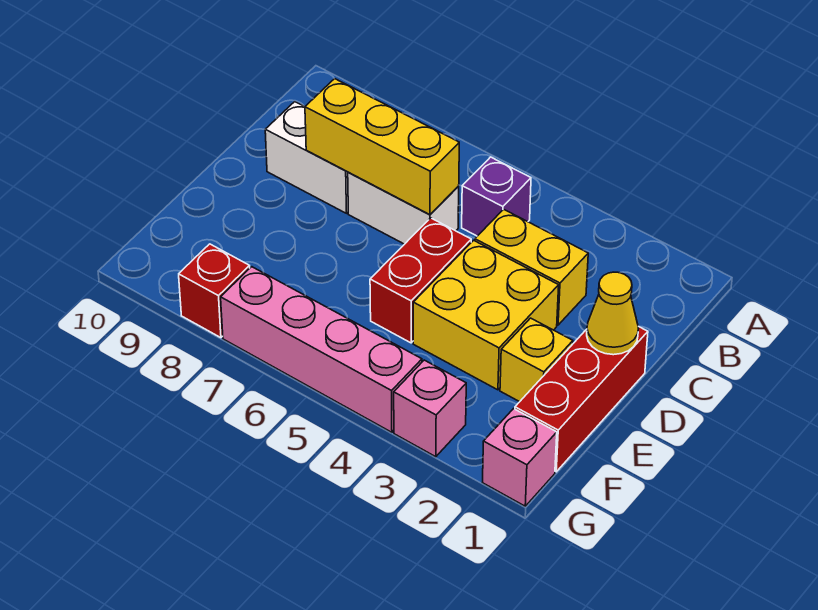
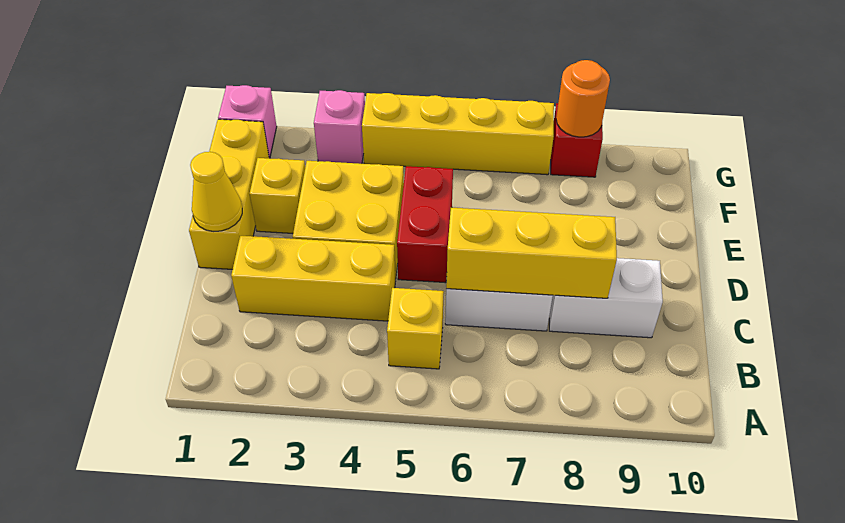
purple 1x1 brick [462,157,531,236] -> yellow 1x1 brick [387,288,444,369]
yellow 1x2 brick [475,209,588,325] -> yellow 1x3 brick [231,236,396,321]
red 1x3 brick [515,327,648,472] -> yellow 1x3 brick [189,119,269,269]
pink 1x4 brick [221,267,422,432] -> yellow 1x4 brick [362,93,554,175]
none -> orange 1x1 round brick [556,60,610,137]

